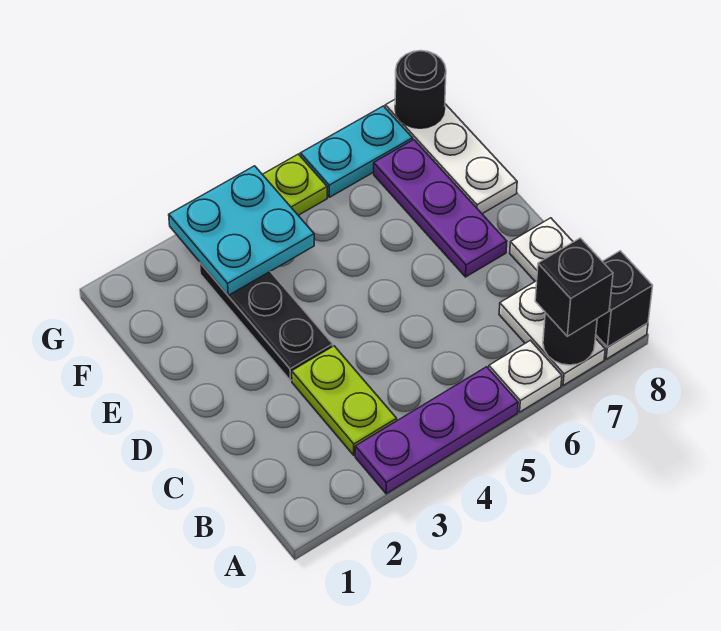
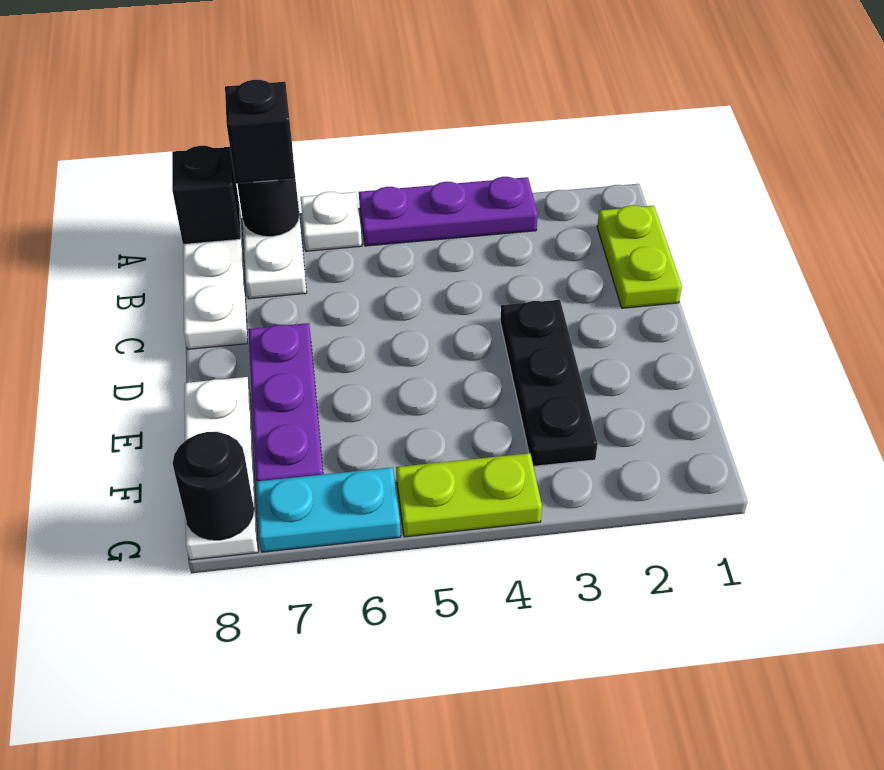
lime 1x2 plate [292,346,397,455] -> lime 1x2 plate moved to [597,205,682,308]
cyan 2x2 plate [169,166,314,295] -> none

